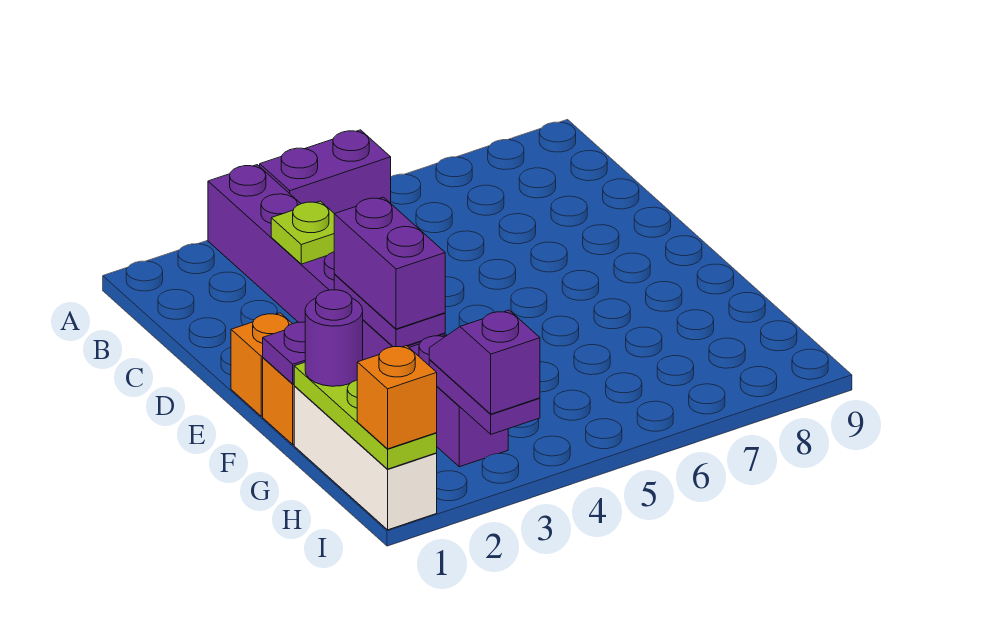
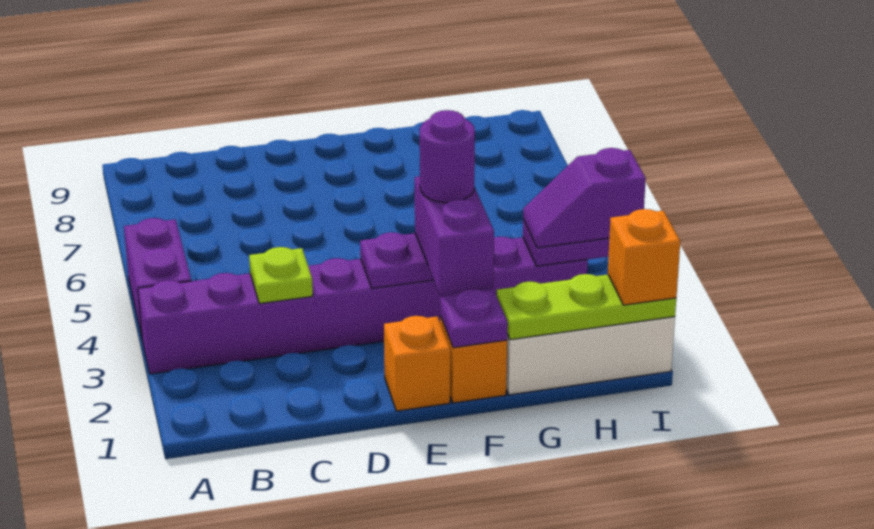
purple 1x2 brick [334,197,445,329] -> purple 1x2 brick turned to [415,176,494,295]
purple 1x1 round brick [305,290,363,386] -> purple 1x1 round brick moved to [420,110,475,203]

